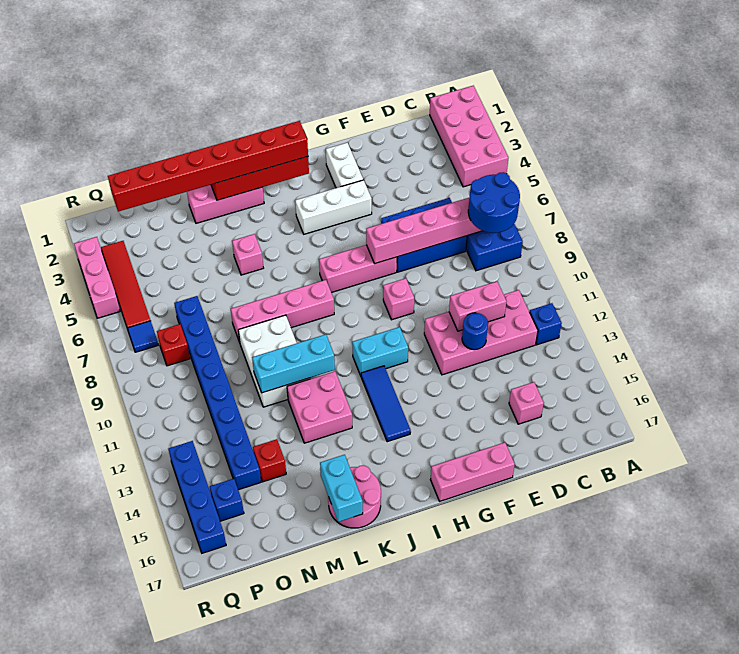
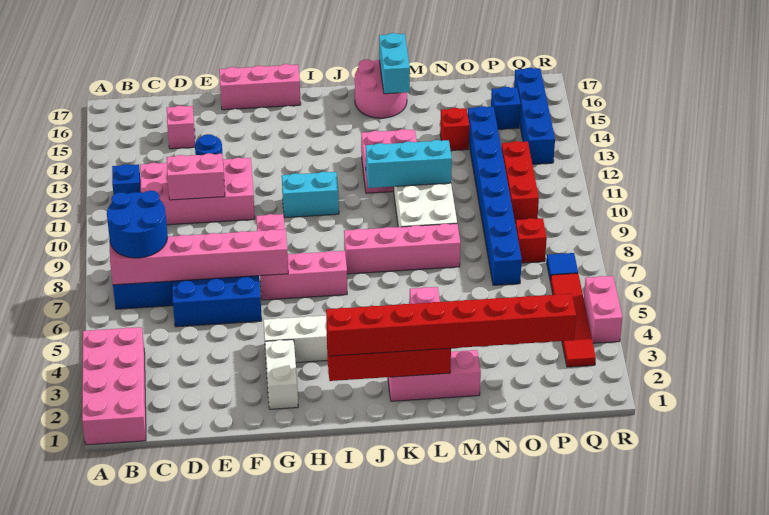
blue 1x3 tile [361,366,411,442] -> none
none -> red 1x3 brick [501,141,539,223]
pink 1x3 brick [74,237,120,318] -> pink 1x2 brick [584,276,622,343]

